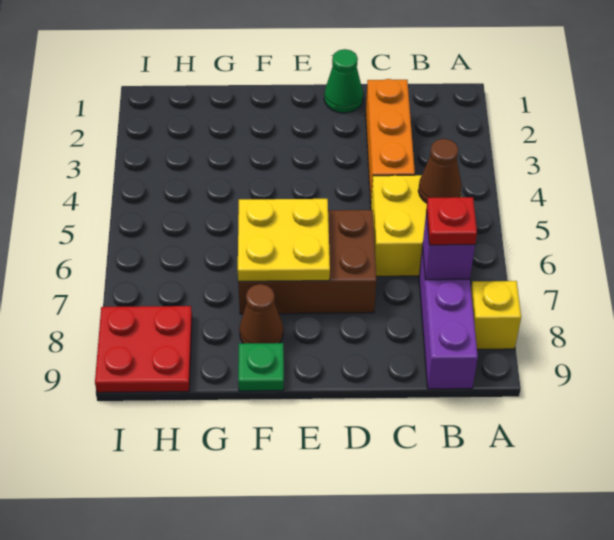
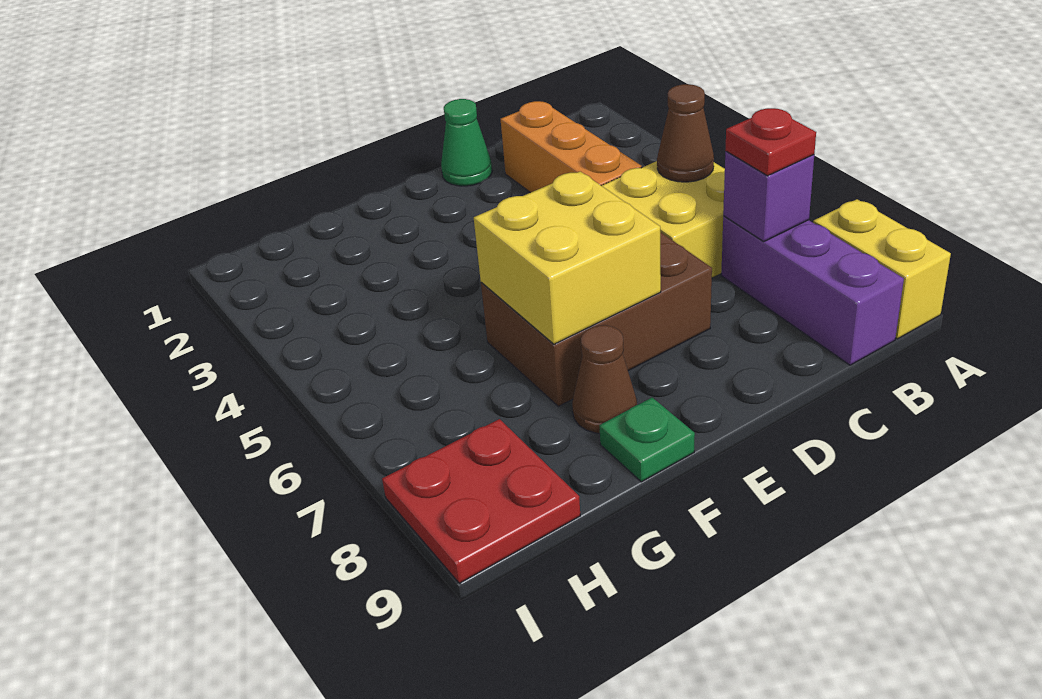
yellow 1x1 brick [471,281,521,349] -> yellow 1x2 brick [813,199,951,339]
yellow 2x2 plate [238,199,330,281] -> yellow 2x2 brick [474,171,661,344]

